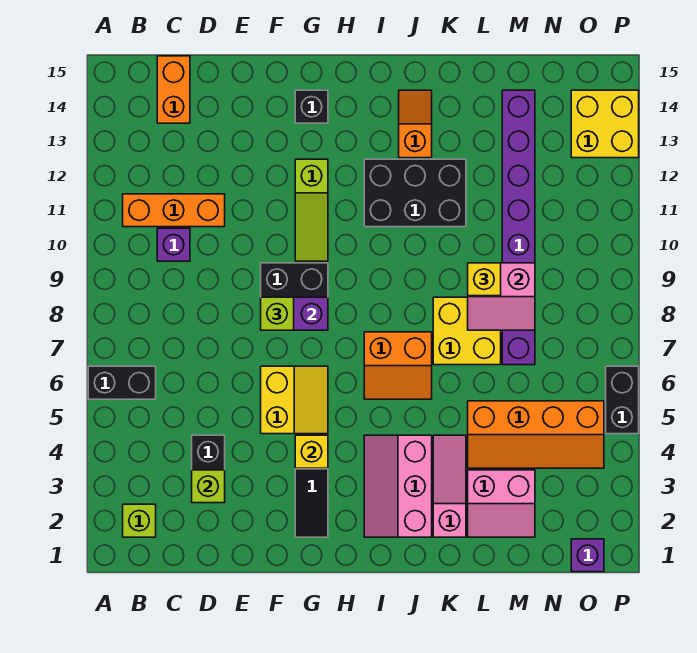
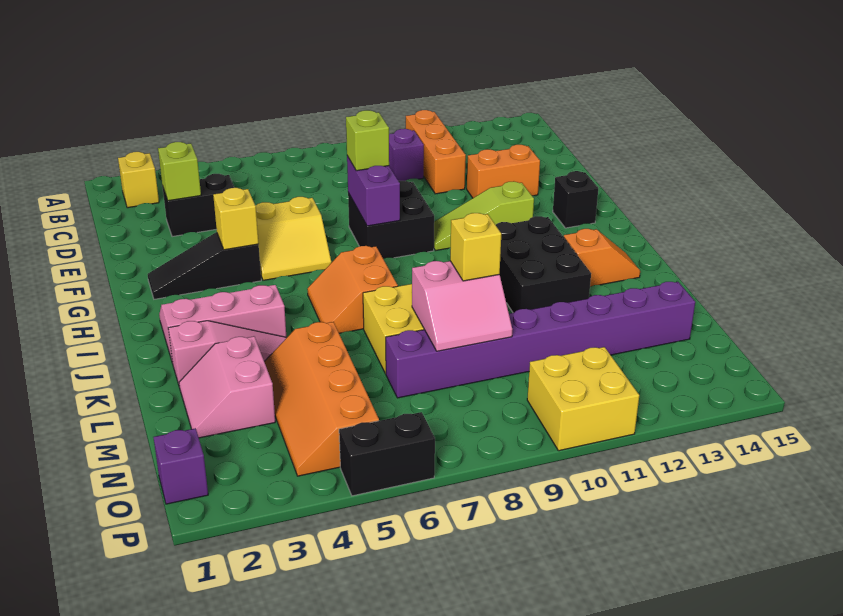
black 1x2 brick [88,366,156,399] -> none
lime 1x1 brick [123,504,156,537] -> yellow 1x1 brick [118,152,159,208]
orange 1x2 brick [157,56,190,123] -> orange 1x2 brick moved to [467,145,540,198]
pink 2x2 slope [468,263,535,330] -> pink 2x2 slope turned to [412,261,512,351]
yellow 2x2 brick [571,90,639,158] -> yellow 2x2 brick moved to [527,347,639,451]

